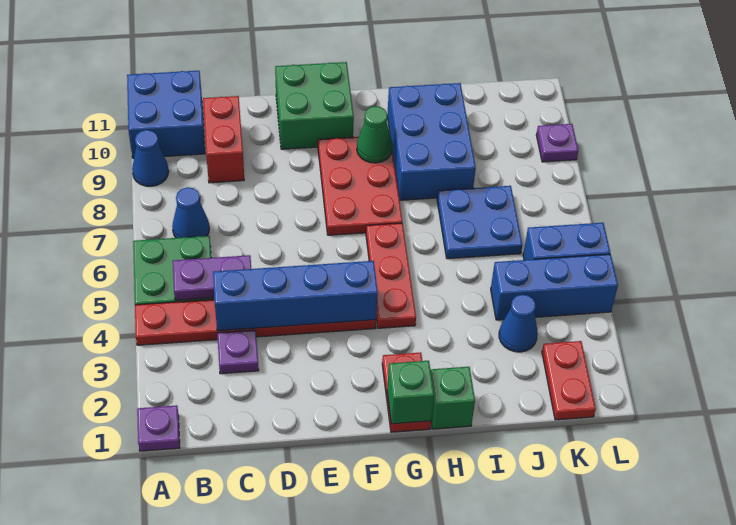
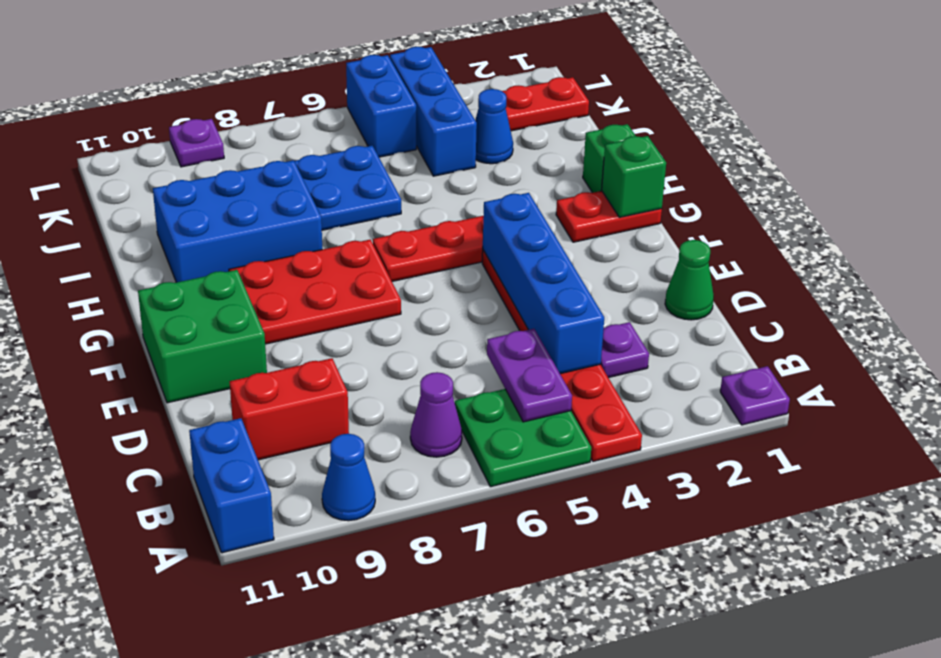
blue 2x2 brick [127,71,205,158] -> blue 1x2 brick [189,418,274,553]
blue 1x1 cone [172,187,209,238] -> purple 1x1 cone [410,372,462,457]
green 1x1 cone [357,106,392,163] -> green 1x1 cone moved to [665,240,714,320]

